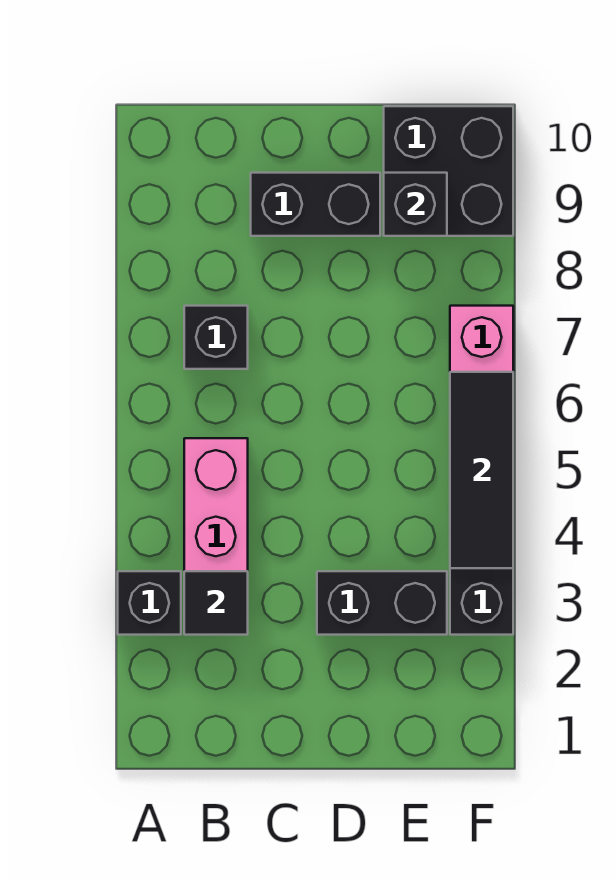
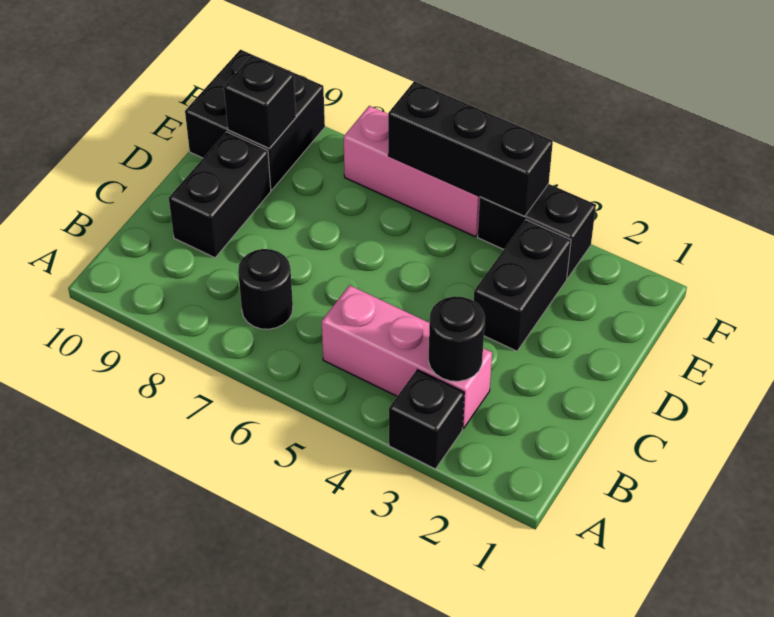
black 1x1 tile [184,571,248,635] -> black 1x1 round brick [428,296,485,381]
black 1x1 brick [184,306,248,369] -> black 1x1 round brick [238,249,293,329]
black 1x3 tile [450,372,513,568] -> black 1x3 brick [388,81,553,216]

